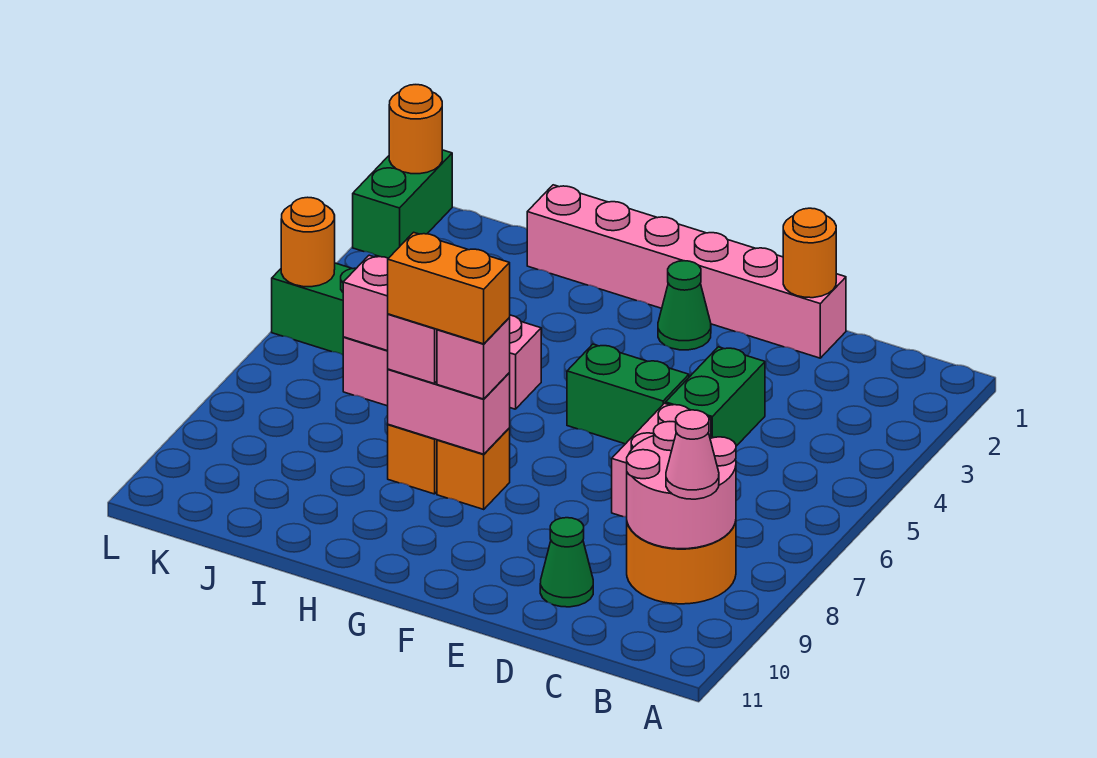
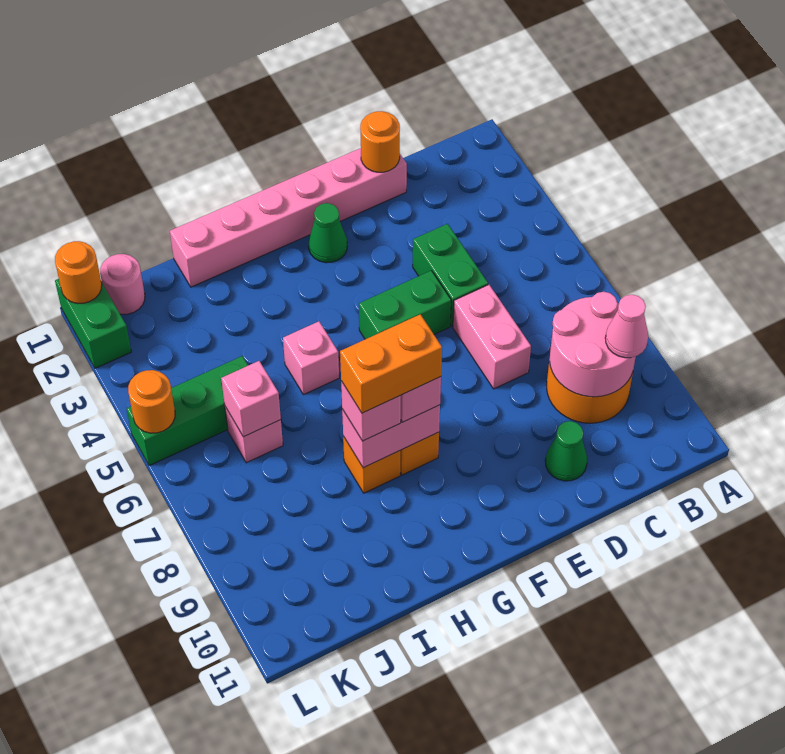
none -> pink 1x1 round brick [100,254,145,314]

